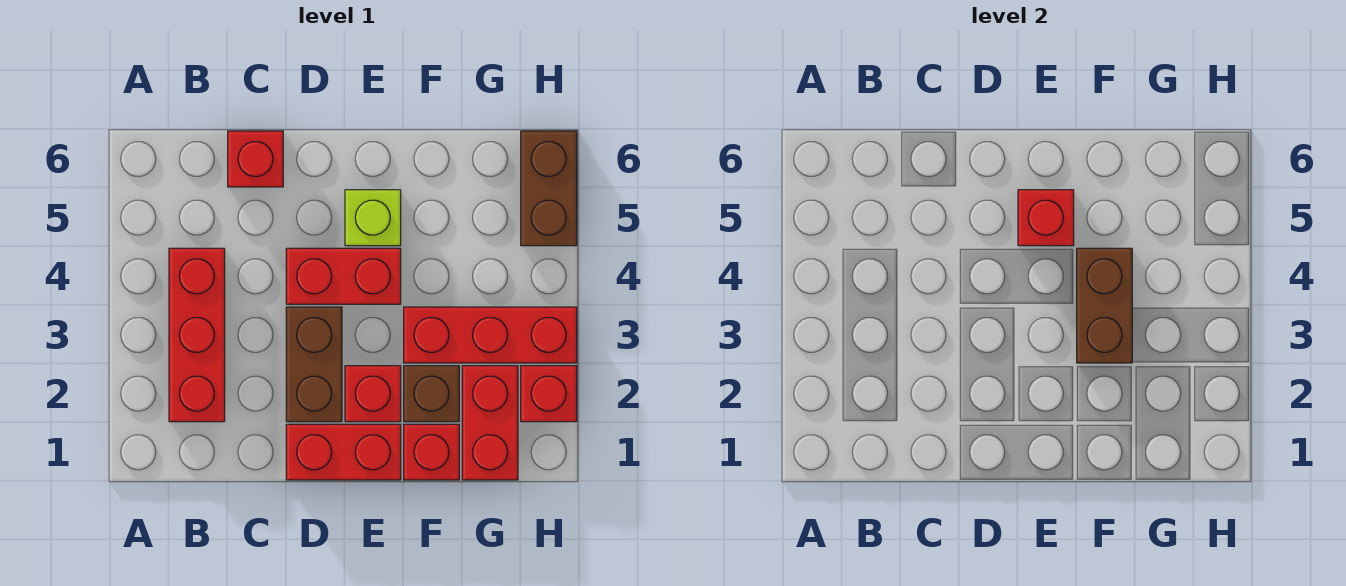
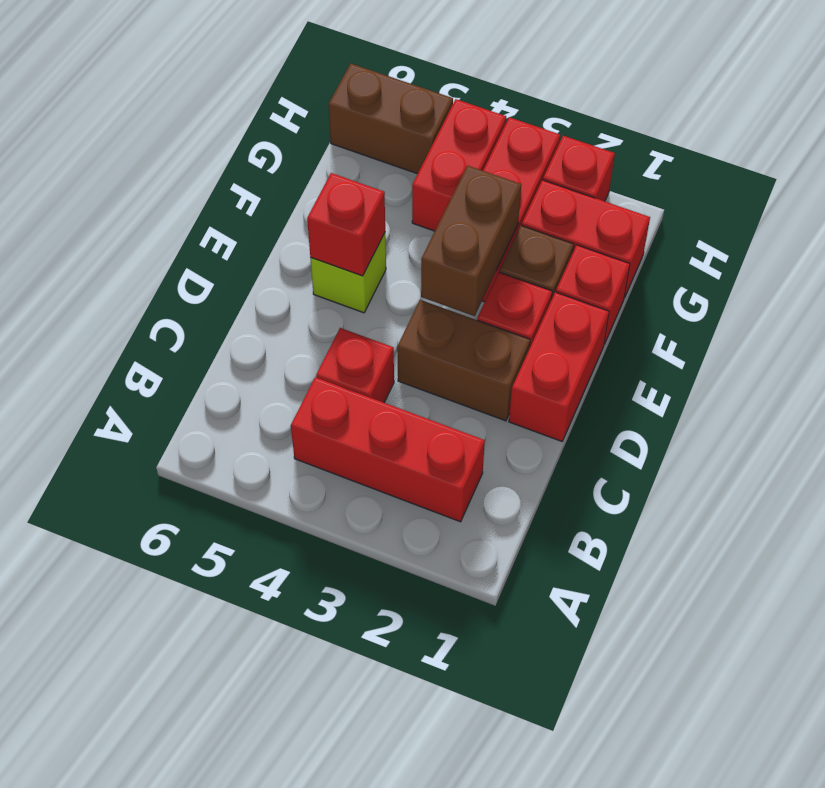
red 1x1 brick [228,131,283,187] -> red 1x1 brick moved to [316,328,394,403]
red 1x2 brick [286,248,401,304] -> red 1x2 brick moved to [412,99,506,231]
brown 1x2 brick [1077,248,1132,363] -> brown 1x2 brick turned to [421,166,521,316]

